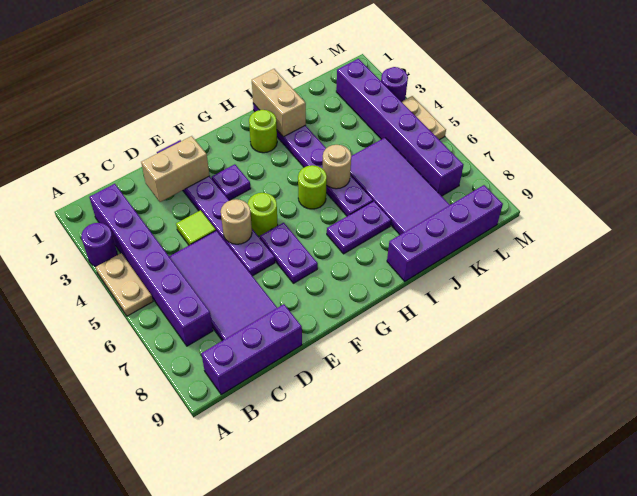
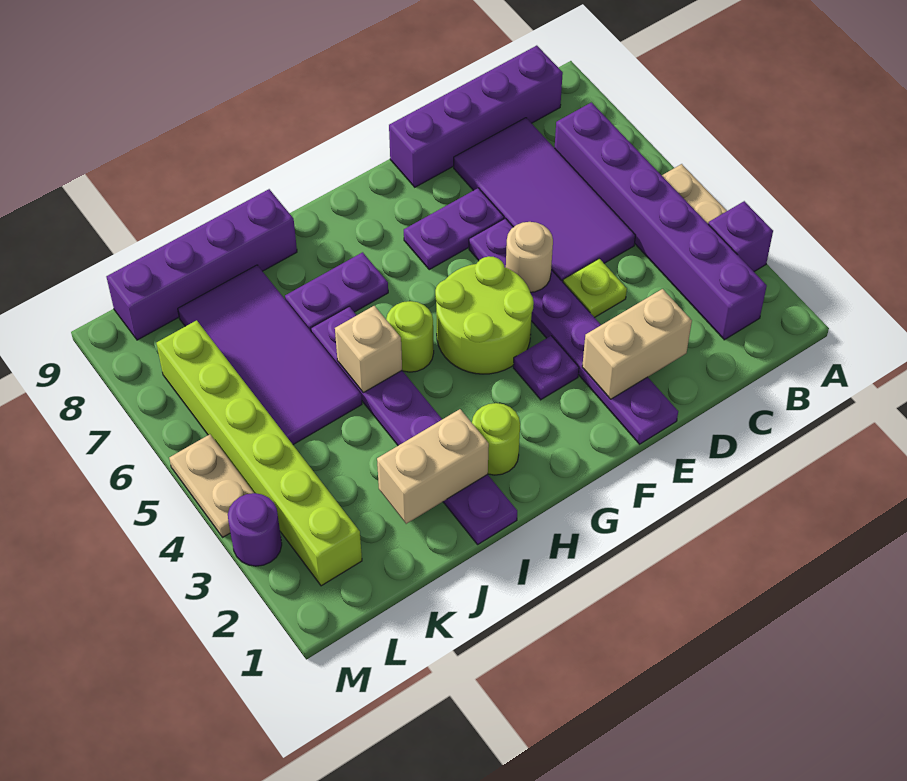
purple 1x1 round brick [81,223,117,266] -> purple 1x1 brick [708,201,773,272]
purple 1x3 brick [201,304,302,394] -> purple 1x4 brick [389,46,563,187]
lime 1x1 tile [176,210,216,245] -> lime 1x1 plate [563,259,627,318]
lime 1x1 round brick [248,193,278,236] -> lime 2x2 round brick [435,256,534,374]
purple 1x2 plate [260,223,318,283] -> purple 1x2 plate turned to [404,188,504,270]
tan 1x2 brick [252,69,306,137] -> tan 1x2 brick turned to [377,409,489,524]
tan 1x1 round brick [322,145,351,189] -> tan 1x1 brick [335,306,402,393]
purple 1x6 brick [336,59,463,196] -> lime 1x6 brick [156,320,362,586]

